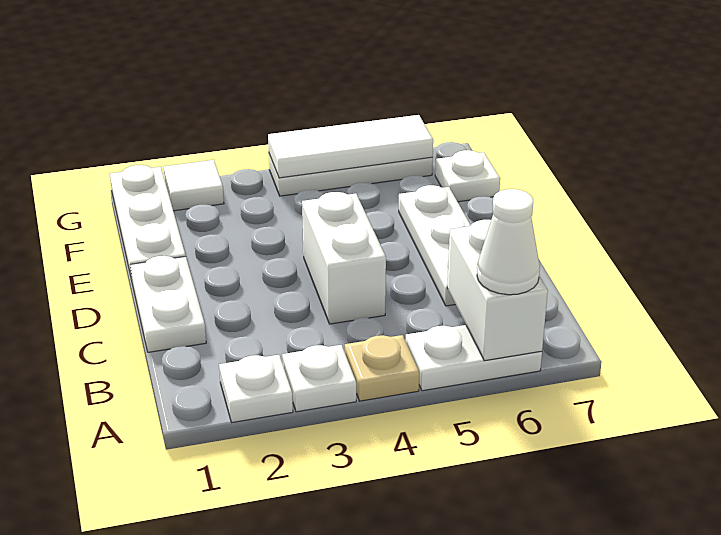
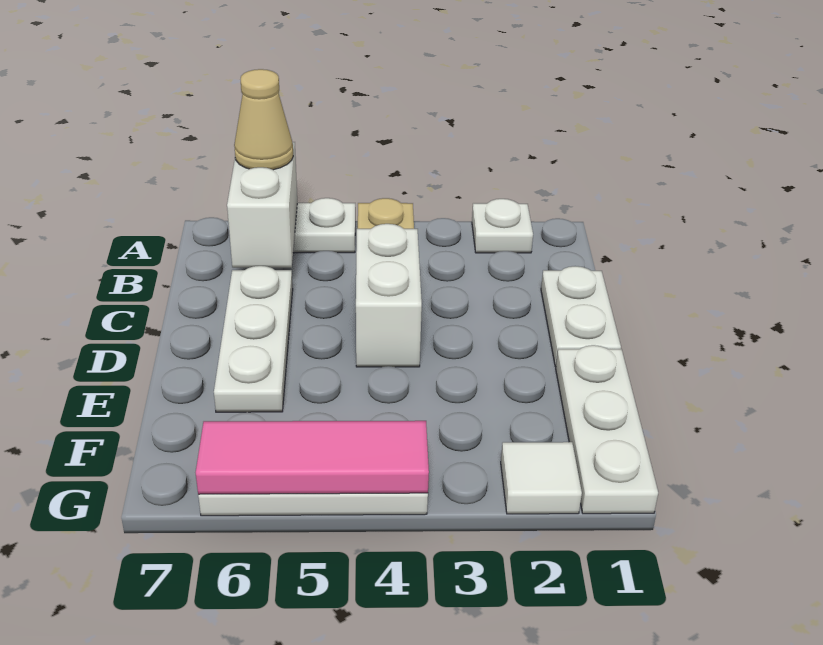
white 1x1 plate [282,345,356,412] -> none
white 1x1 cone [477,189,540,295] -> tan 1x1 cone [234,69,293,170]
white 1x1 plate [435,150,500,202] -> none
white 1x3 tile [268,115,433,178] -> pink 1x3 tile [196,421,429,495]

